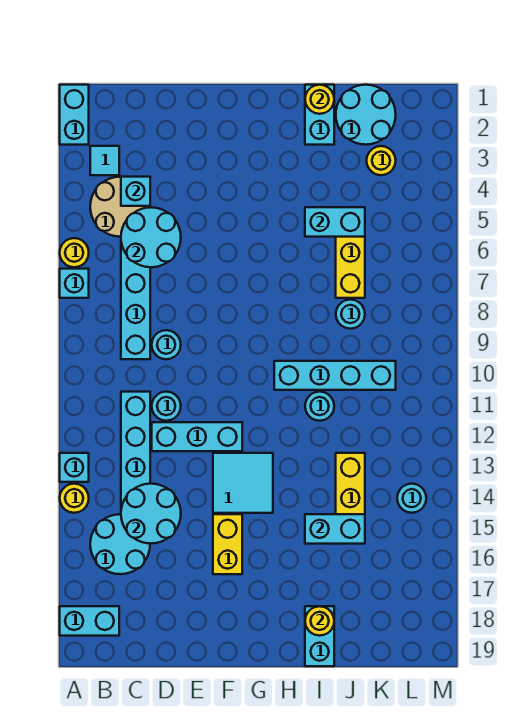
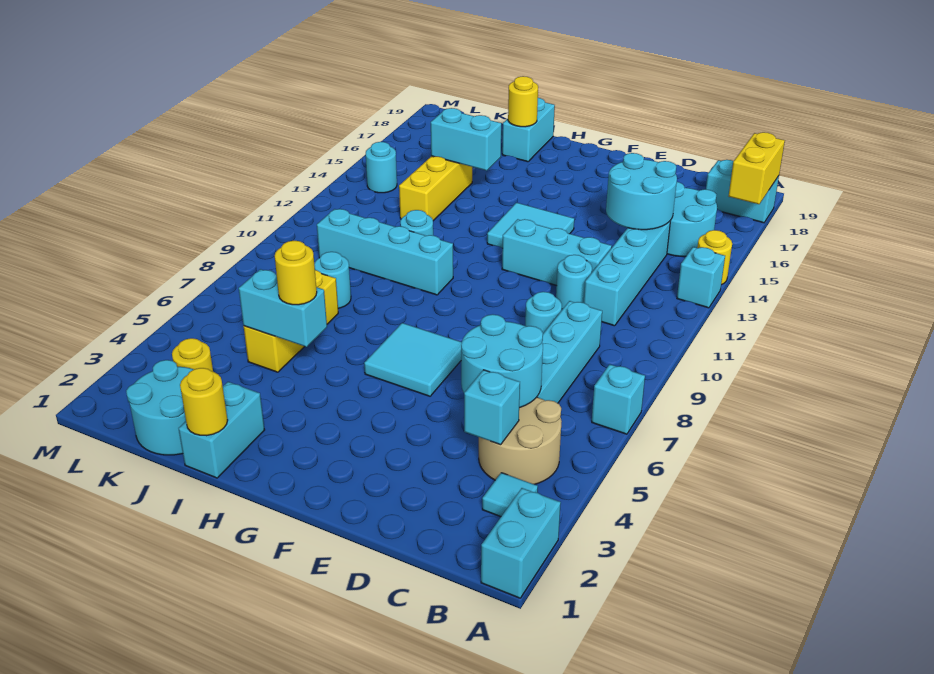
yellow 1x1 round brick [60,238,89,267] -> yellow 1x1 round brick moved to [275,241,317,305]
none -> cyan 2x2 tile [364,323,462,396]
yellow 1x2 brick [213,514,242,574] -> yellow 1x2 brick moved to [729,132,785,204]

